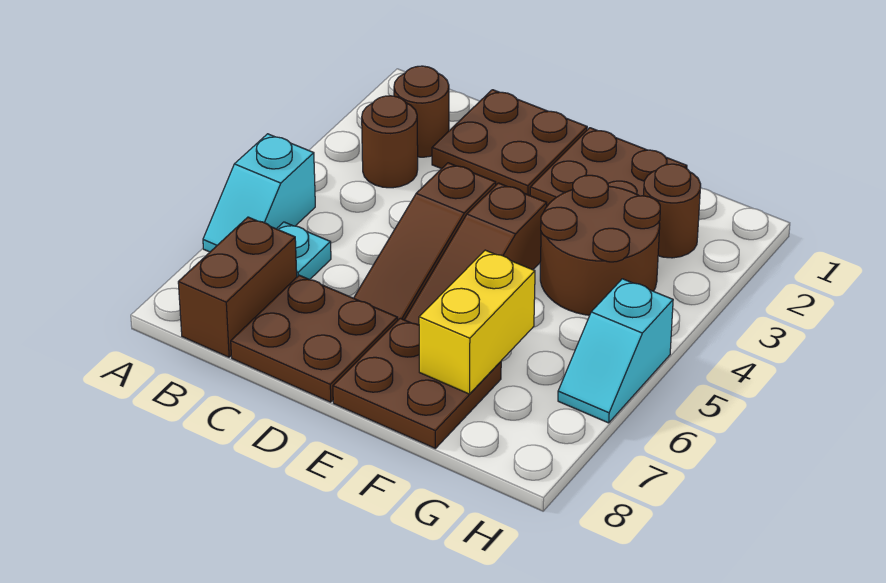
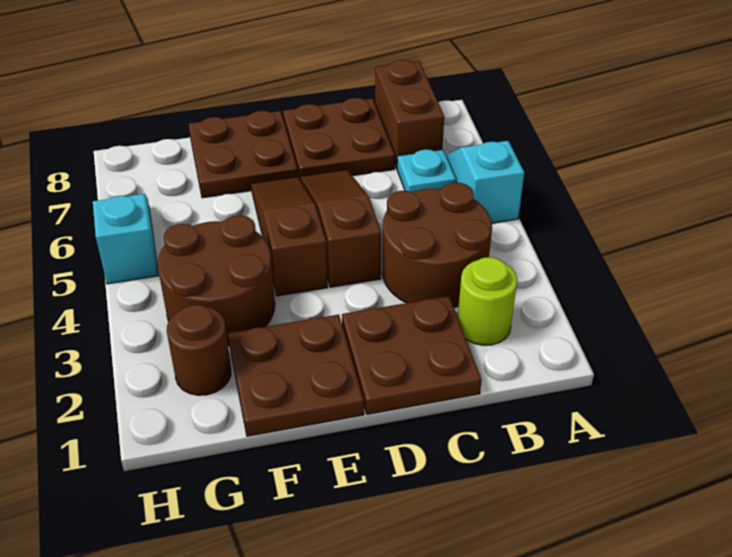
brown 1x1 round brick [394,66,449,157] -> lime 1x1 round brick [458,257,517,345]
brown 1x1 round brick [362,96,418,188] -> brown 2x2 round brick [382,183,492,307]
yellow 1x2 brick [419,250,535,394] -> none

